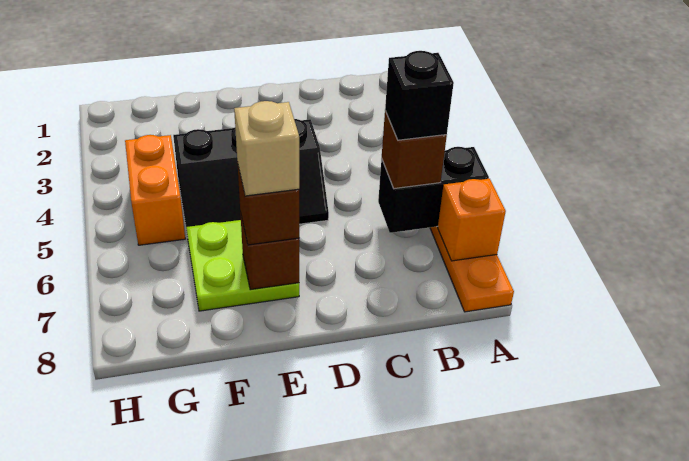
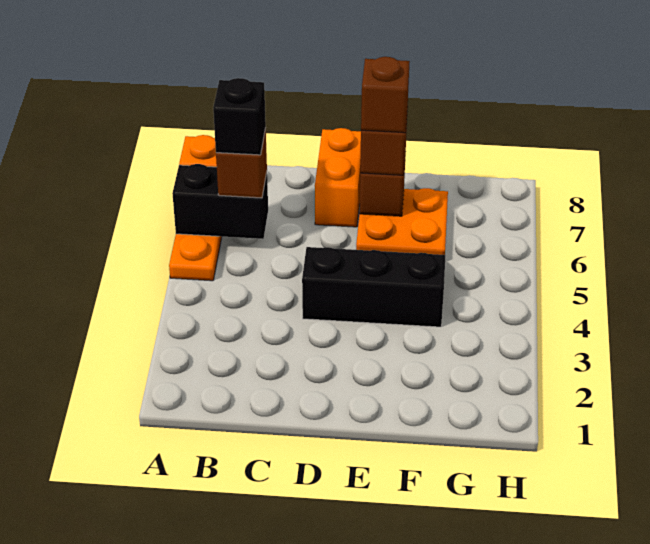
lime 2x2 plate [186,220,299,311] -> orange 2x2 plate [356,188,448,255]
tan 1x1 brick [234,101,299,196] -> brown 1x1 brick [361,57,410,133]
orange 1x2 brick [125,135,185,245] -> orange 1x2 brick moved to [315,128,361,227]

